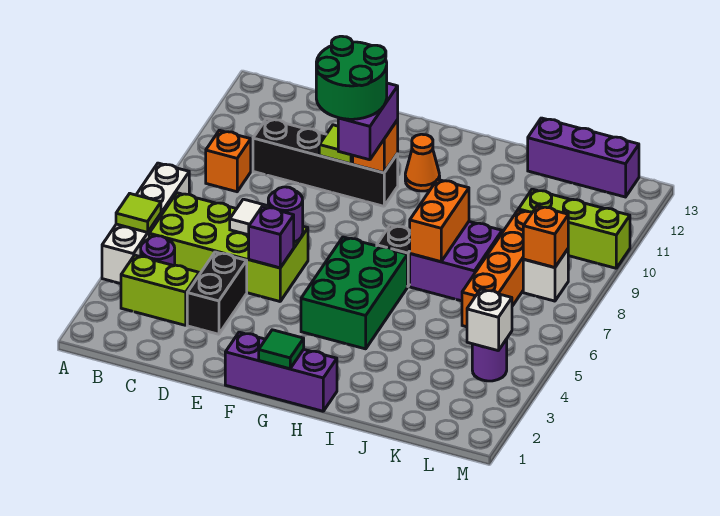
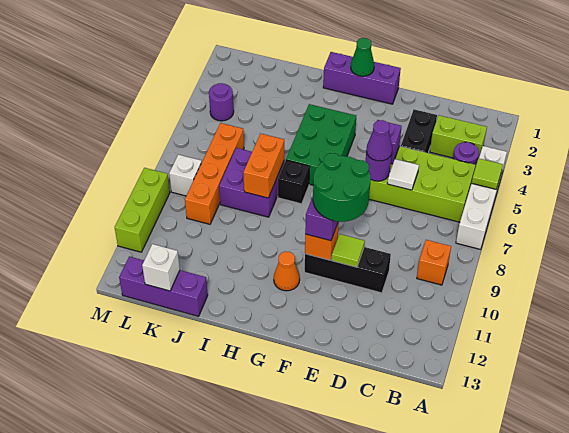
black 1x4 brick [253,118,398,206] -> black 1x3 brick [305,247,391,293]
none -> purple 1x1 cone [366,120,392,161]
green 1x1 tile [259,330,304,369] -> green 1x1 cone [351,38,374,76]
lime 1x3 brick [518,189,630,268] -> lime 1x3 brick turned to [115,168,170,252]
white 1x1 brick [467,289,512,351] -> white 1x1 brick moved to [142,244,180,291]
orange 1x1 brick [523,206,568,267] -> none

